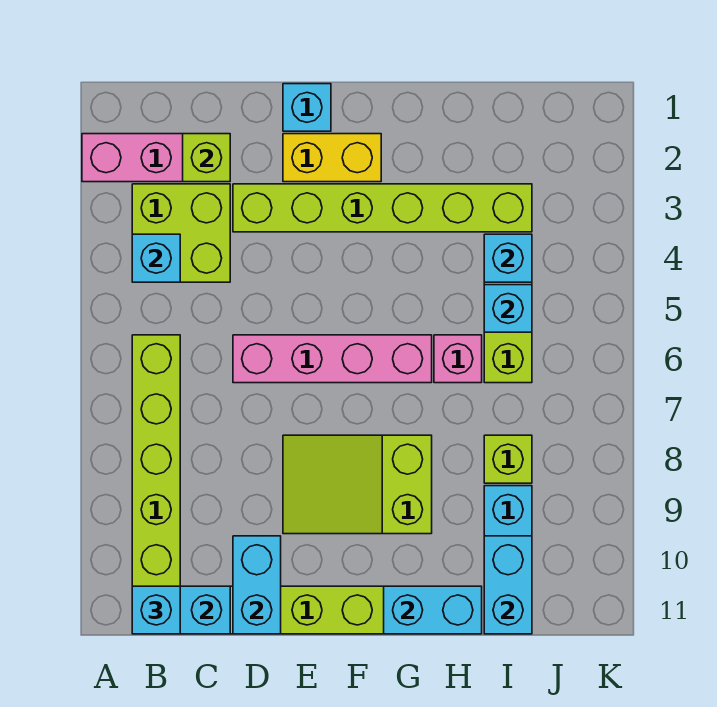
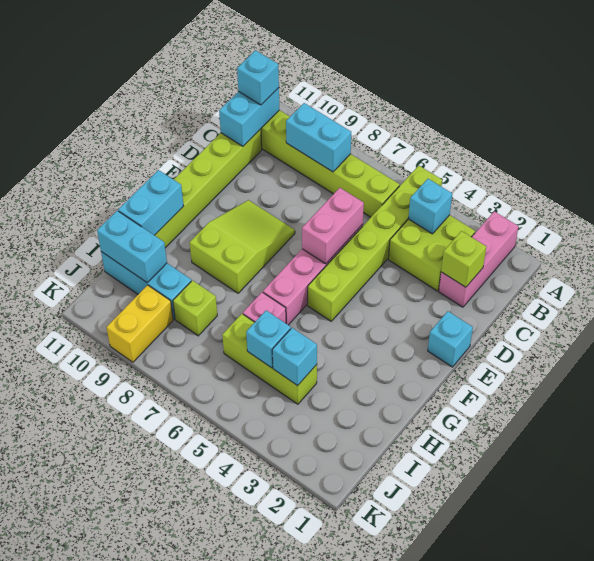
lime 1x6 brick [233,184,532,232] -> lime 1x6 brick moved to [308,166,442,321]
none -> pink 1x2 brick [302,188,364,264]
cyan 1x2 brick [233,536,281,634] -> cyan 1x2 brick moved to [286,103,351,172]
yellow 1x2 brick [283,134,381,182] -> yellow 1x2 brick moved to [106,285,173,362]

